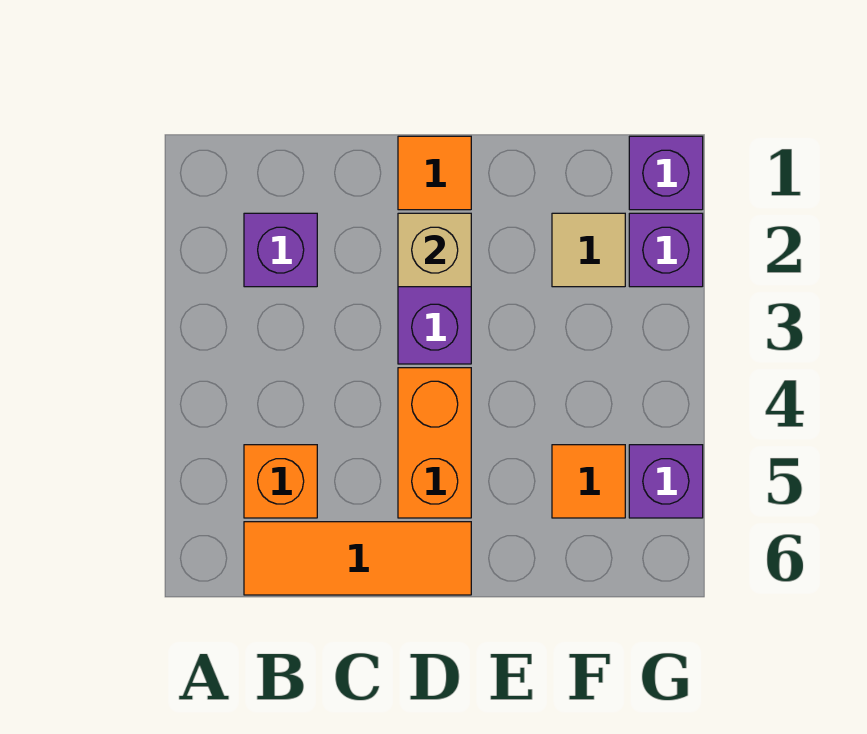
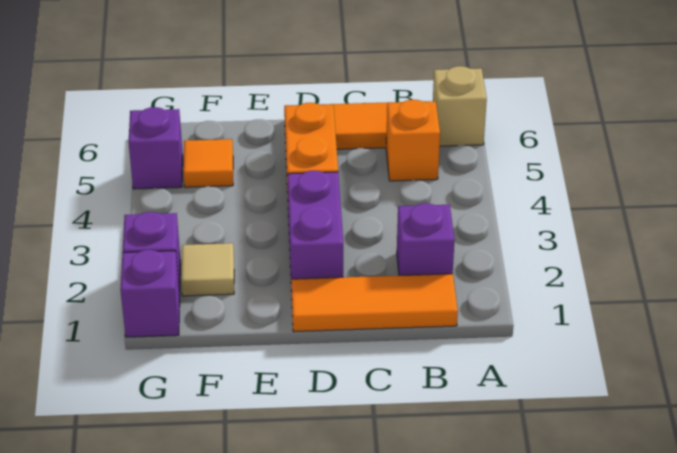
orange 1x1 tile [398,136,471,210] -> orange 1x3 tile [291,274,458,332]
tan 1x1 brick [398,213,471,287] -> tan 1x1 brick moved to [433,66,487,146]

